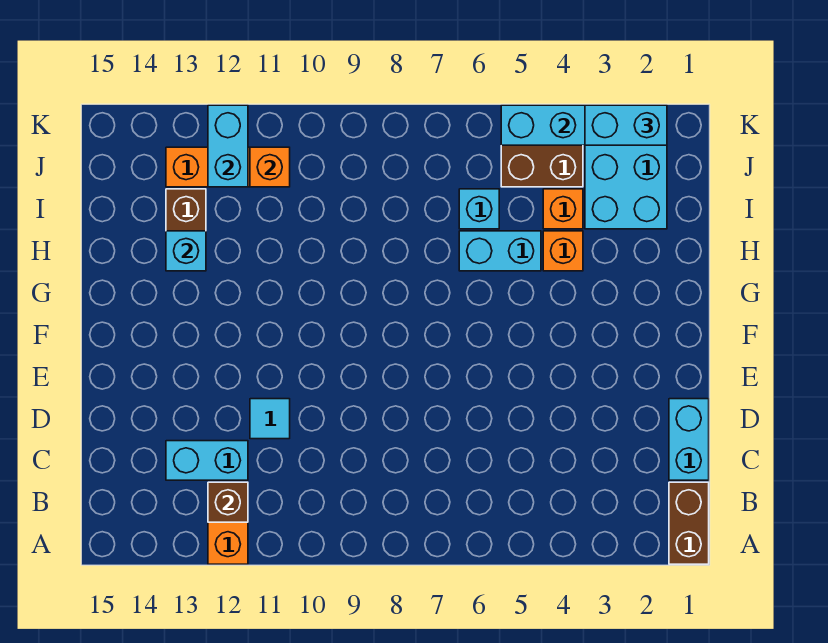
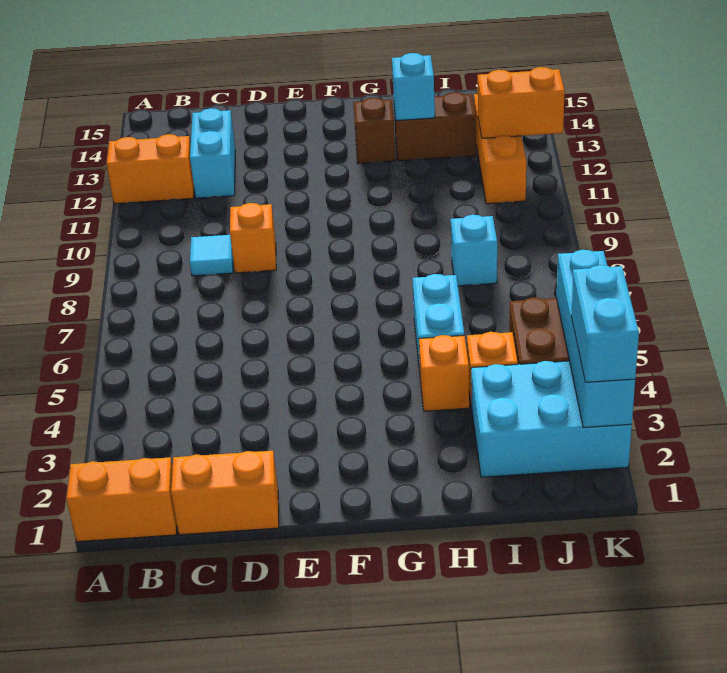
brown 1x2 brick [669,482,709,564] -> orange 1x2 brick [66,457,177,542]
brown 1x1 brick [208,482,248,522] -> brown 1x1 brick moved to [353,98,396,164]
cyan 1x2 brick [669,399,709,480] -> orange 1x2 brick [171,451,279,535]
cyan 1x1 tile [250,399,290,439] -> cyan 1x1 tile moved to [190,235,233,276]
cyan 1x1 brick [459,189,499,229] -> cyan 1x1 brick moved to [451,215,497,286]
orange 1x1 brick [250,147,290,187] -> orange 1x1 brick moved to [230,203,276,273]
cyan 1x2 brick [208,105,248,187] -> orange 1x2 brick [478,67,565,138]

